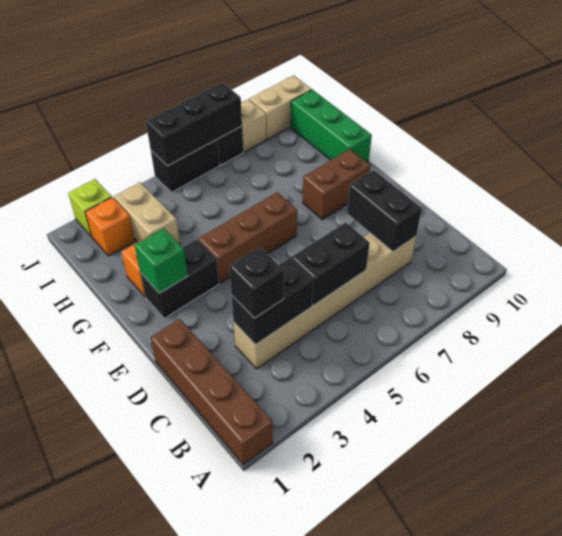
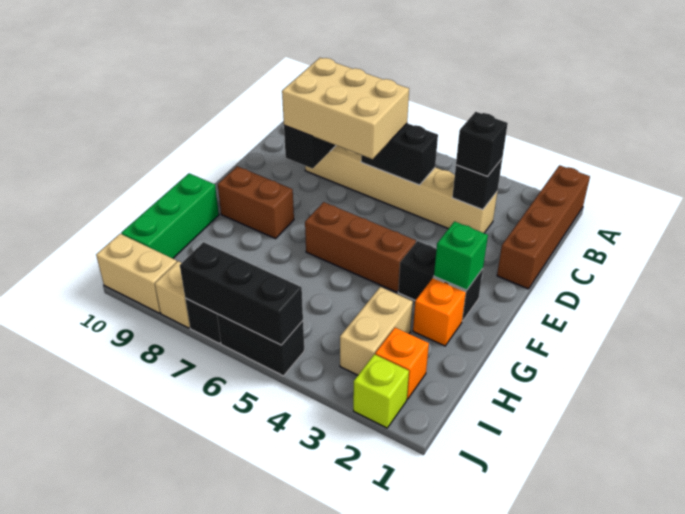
black 1x2 brick [231,258,313,345] -> black 1x1 brick [452,159,502,210]
none -> tan 2x3 brick [282,58,409,159]

